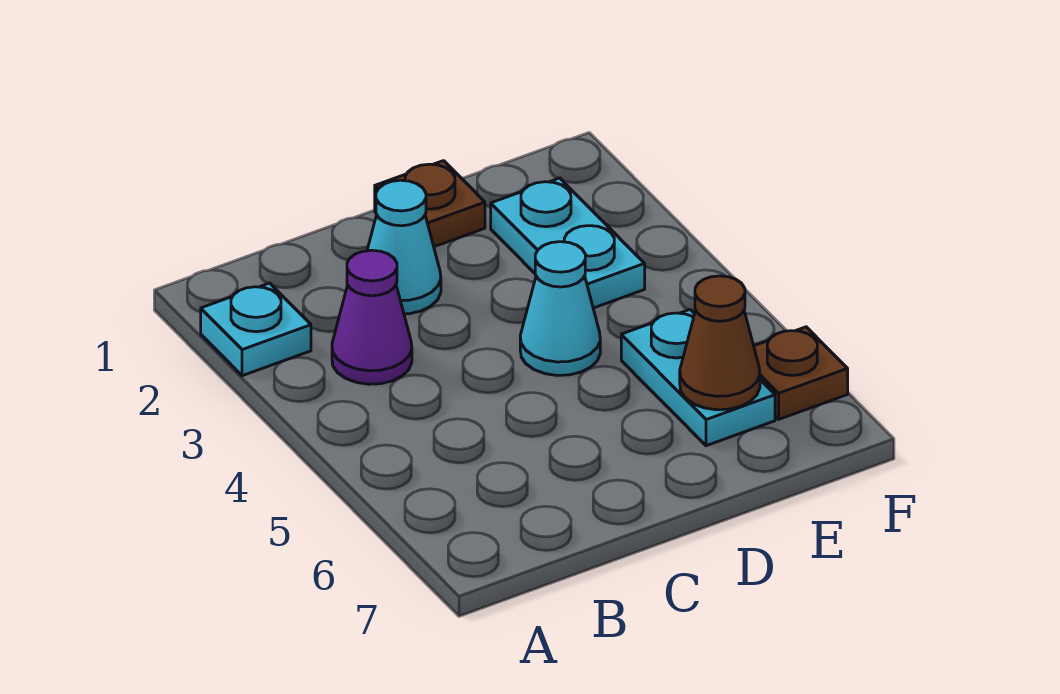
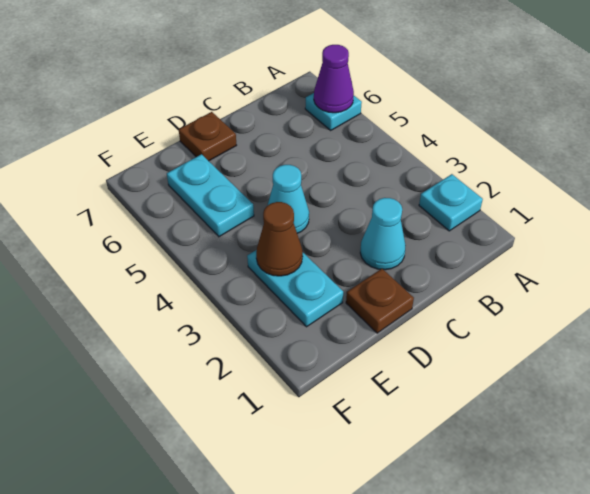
none -> cyan 1x1 plate [305,93,362,130]
purple 1x1 cone [332,250,412,384] -> purple 1x1 cone moved to [314,45,354,113]
brown 1x1 cone [680,276,760,410] -> brown 1x1 cone moved to [256,202,303,276]
brown 1x1 plate [754,327,848,419] -> brown 1x1 plate moved to [179,112,237,161]

